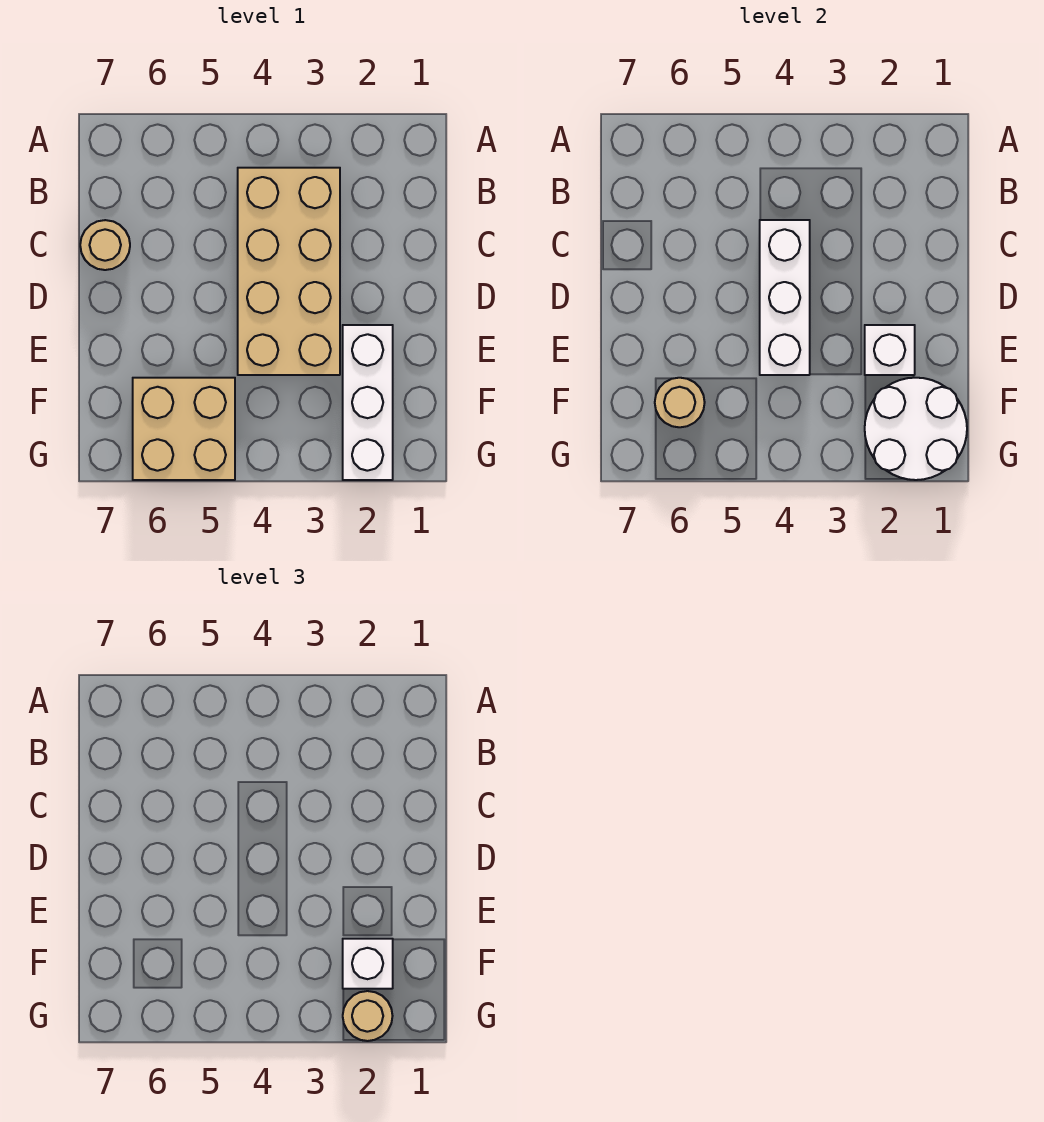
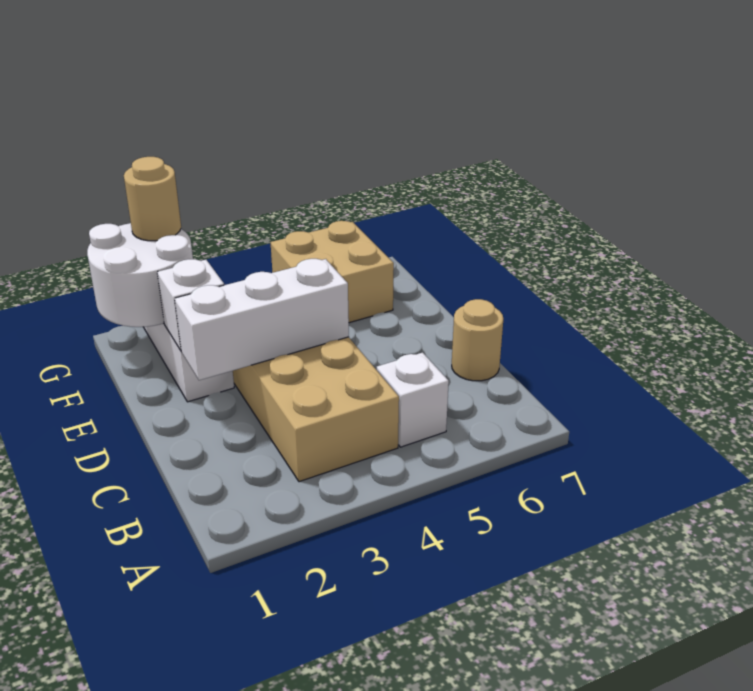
white 1x3 brick [760,220,810,375] -> white 1x3 brick turned to [175,259,349,380]
white 1x1 brick [343,939,393,989] -> white 1x1 brick moved to [377,352,449,447]
tan 1x1 round brick [655,378,705,427] -> none

